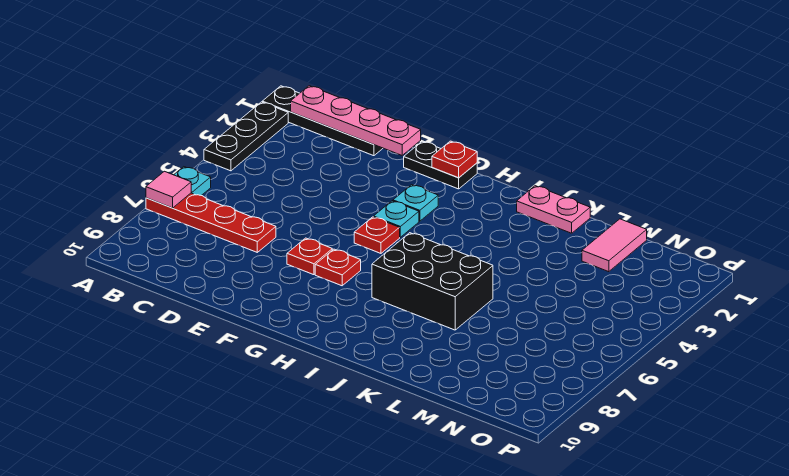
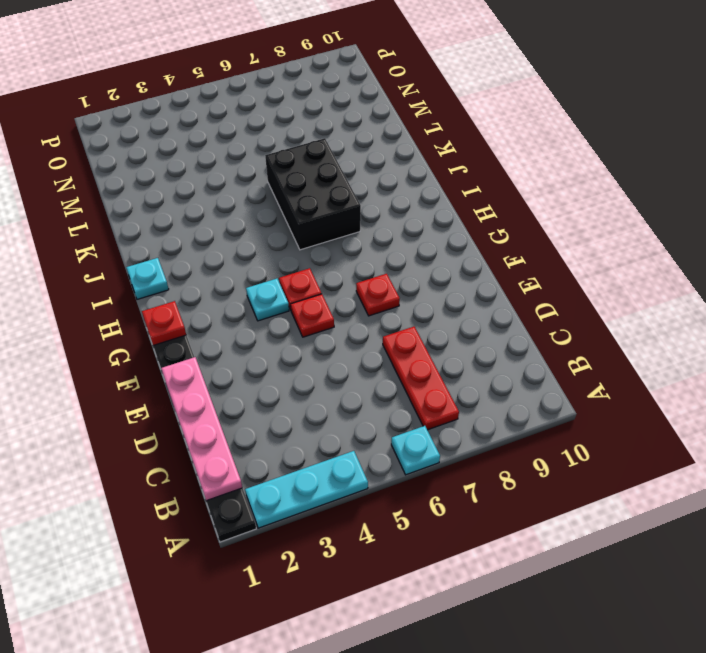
black 1x3 plate [204,102,288,171] -> cyan 1x3 plate [245,451,368,528]
red 1x4 plate [146,193,276,252] -> red 1x3 plate [383,327,459,430]
pink 1x1 tile [146,171,191,208] -> none
cyan 1x1 plate [393,185,438,221] -> cyan 1x1 plate moved to [126,258,169,299]
red 1x1 plate [315,249,361,286] -> red 1x1 plate moved to [291,294,334,337]
pink 1x2 plate [517,186,590,233] -> none
pink 1x2 tile [582,219,647,272] -> none

